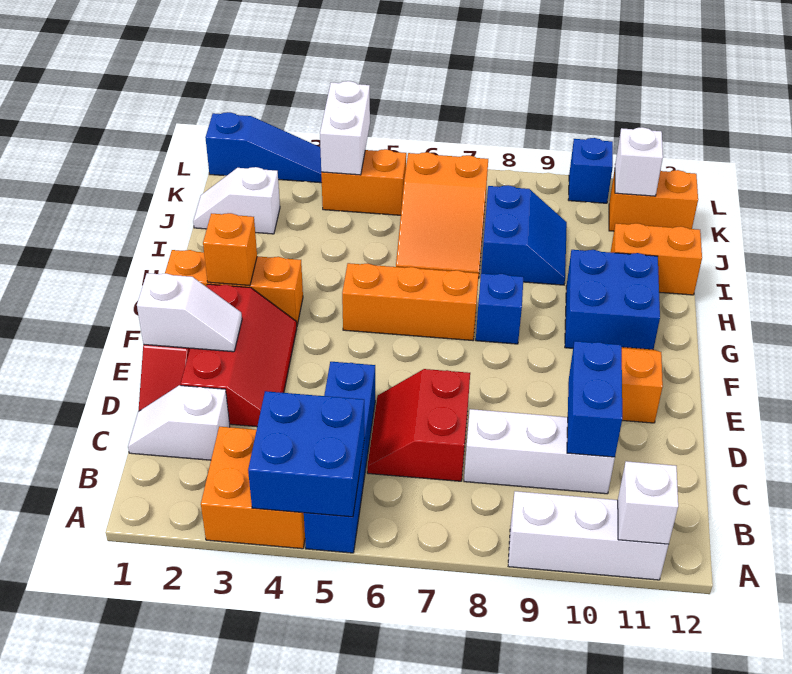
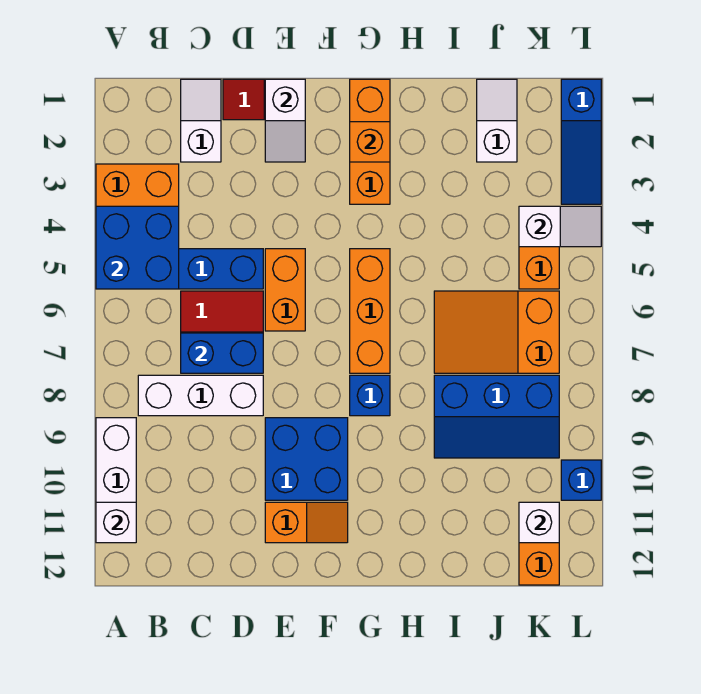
white 1x3 brick [464,409,615,494] -> white 1x3 brick turned to [138,375,263,416]
blue 1x2 brick [567,341,622,457] -> blue 1x2 brick moved to [181,333,263,373]
red 2x3 slope [181,284,297,427] -> none
blue 2x2 brick [565,250,660,349] -> blue 2x2 brick moved to [265,418,348,500]
blue 2x2 slope [481,185,567,285] -> blue 2x3 slope [434,375,559,458]
orange 1x2 brick [611,223,702,295] -> orange 1x2 brick moved to [265,249,305,331]
white 1x2 brick [320,81,370,175] -> white 1x2 slope [519,206,601,247]

